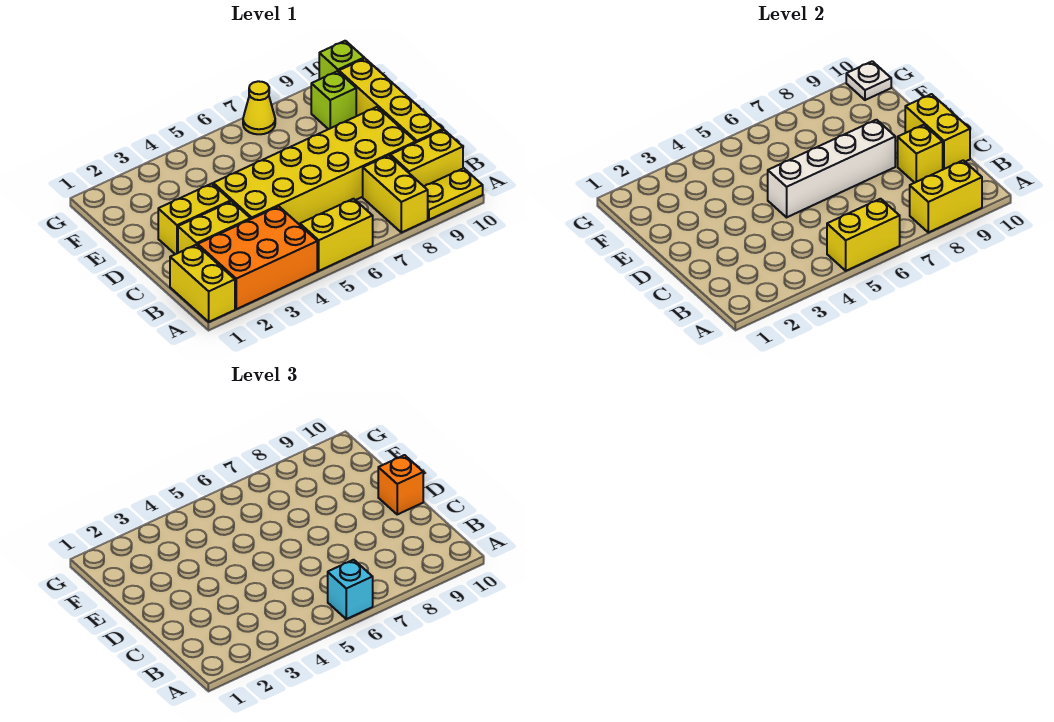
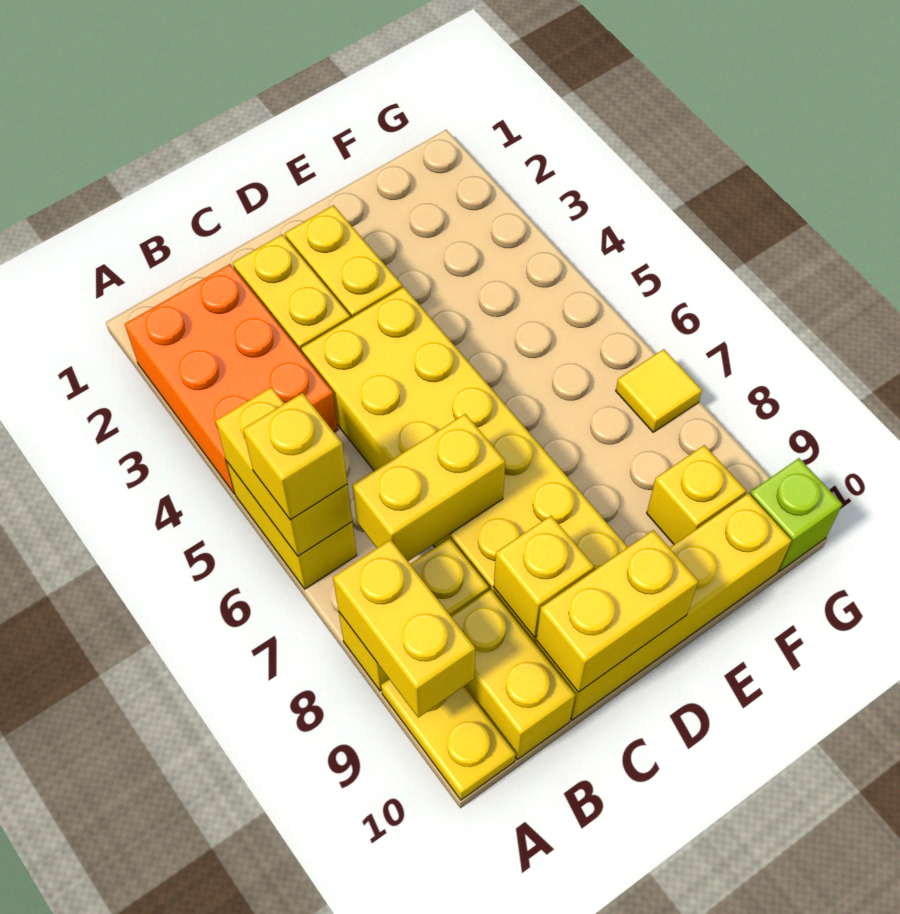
yellow 1x2 brick [170,245,235,322] -> yellow 1x2 brick moved to [352,414,505,561]
cyan 1x1 brick [328,560,373,619] -> yellow 1x1 brick [243,393,348,520]
white 1x4 brick [768,120,895,217] -> none
orange 1x1 brick [378,455,423,514] -> none
lime 1x1 brick [311,71,356,129] -> yellow 1x1 brick [647,445,746,544]
yellow 1x1 cone [243,81,275,134] -> yellow 1x1 tile [616,349,702,432]
white 1x1 plate [846,61,891,100] -> none

